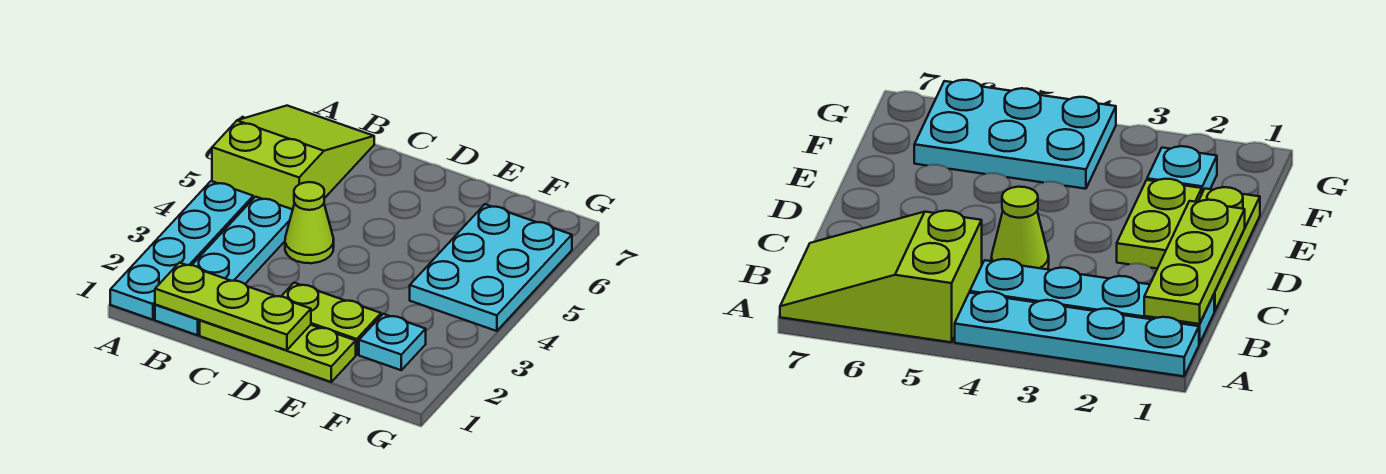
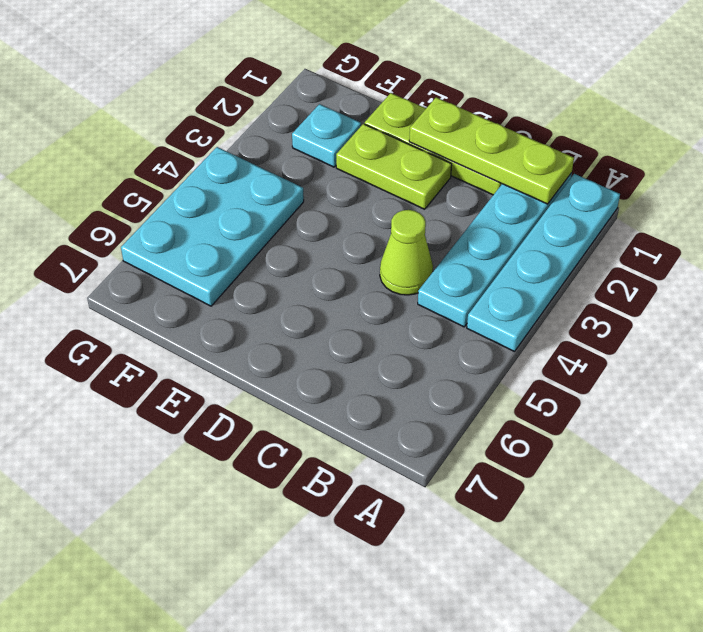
lime 2x3 slope [212,106,374,209] -> none

